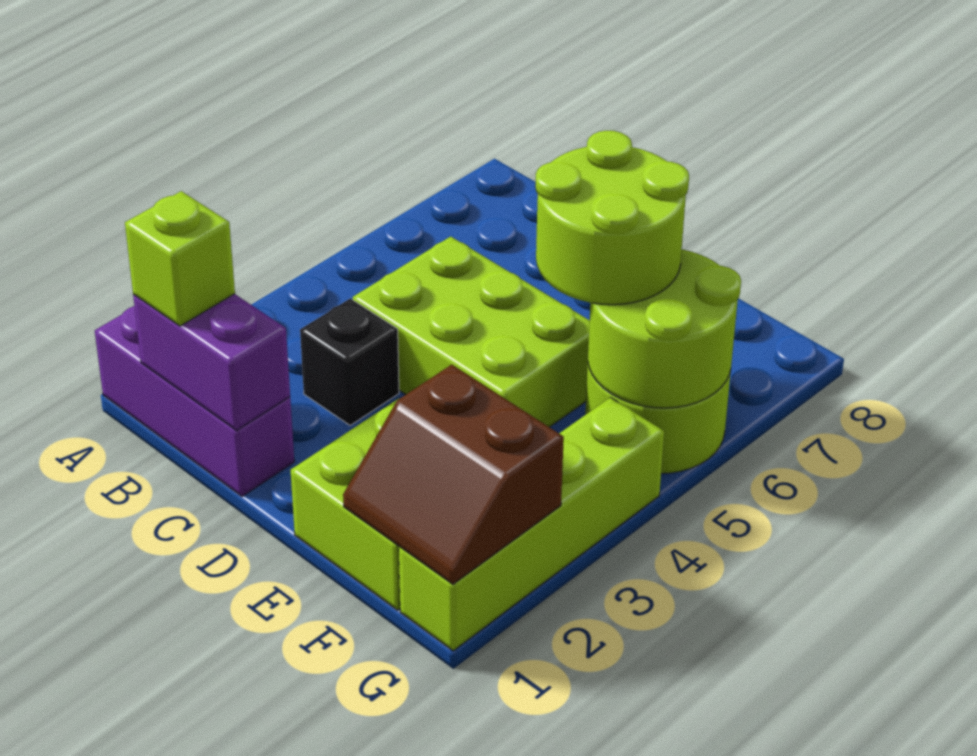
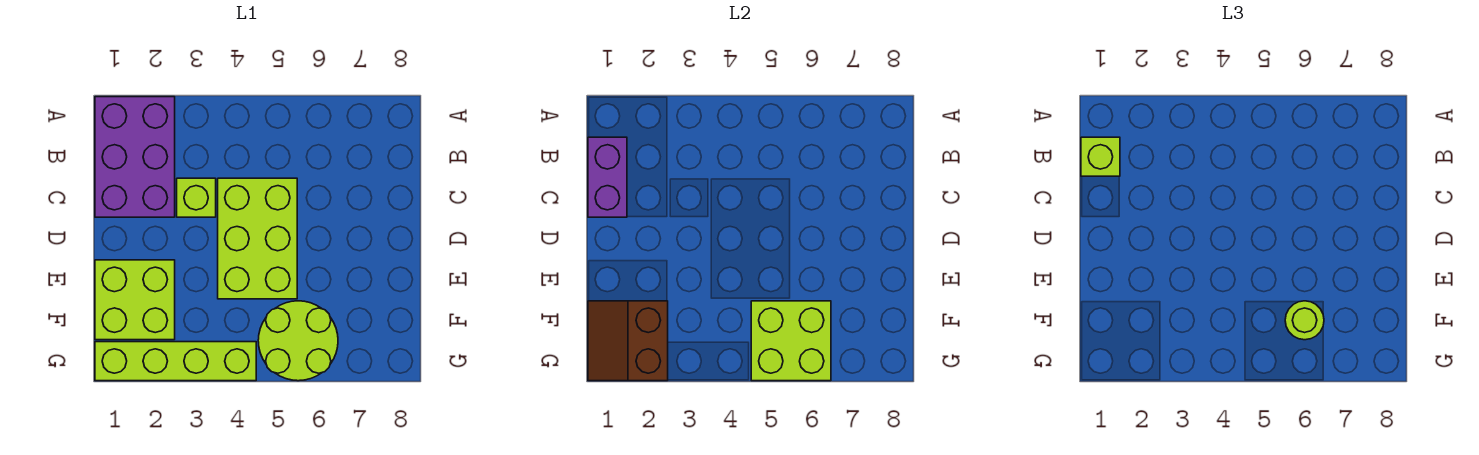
purple 1x3 brick [95,306,294,496] -> purple 2x3 brick [95,97,175,217]
black 1x1 brick [300,299,399,425] -> lime 1x1 brick [177,178,216,217]
lime 2x2 round brick [535,131,689,305] -> lime 1x1 round brick [1285,301,1324,340]
lime 2x2 round brick [588,249,741,408] -> lime 2x2 brick [751,301,831,381]

